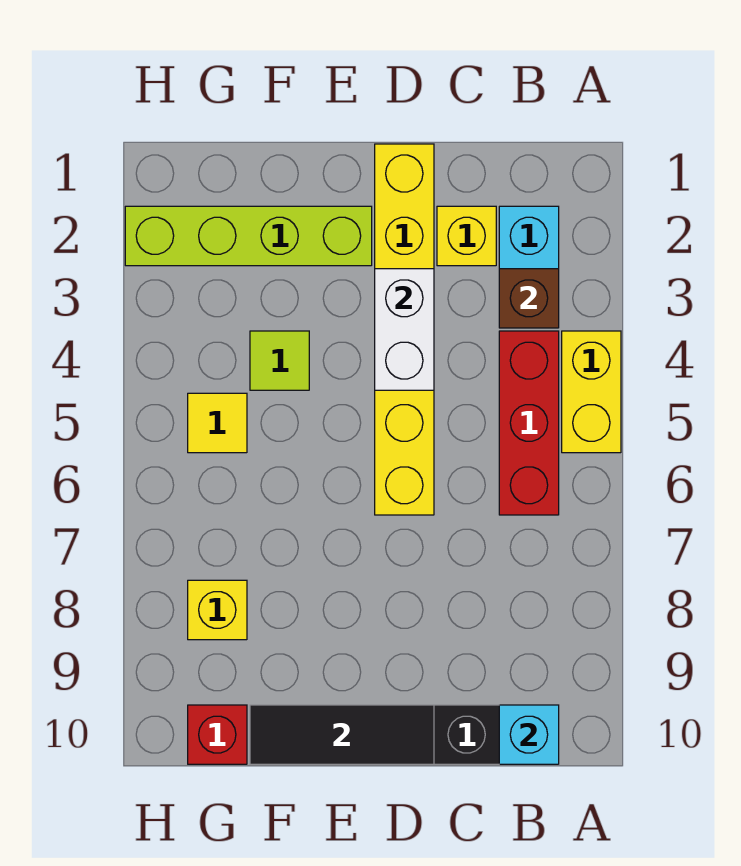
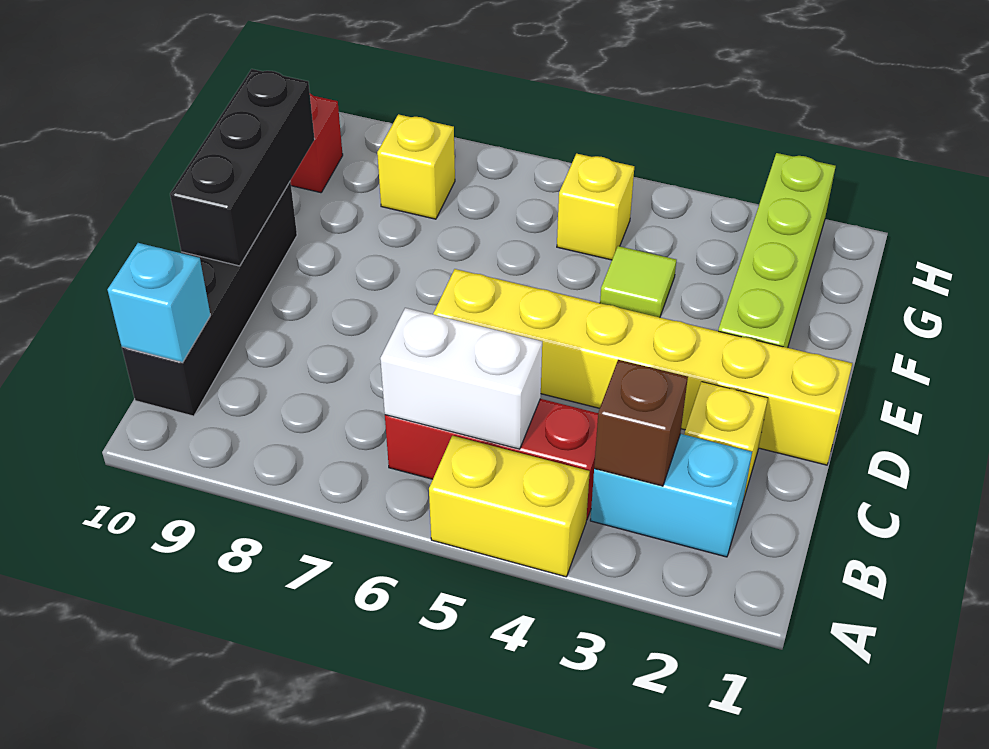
white 1x2 brick [375,269,434,390] -> white 1x2 brick moved to [380,308,542,449]
black 1x3 tile [250,705,434,764] -> black 1x3 brick [170,69,315,266]
yellow 1x1 tile [188,393,247,453] -> yellow 1x1 brick [557,154,634,260]

